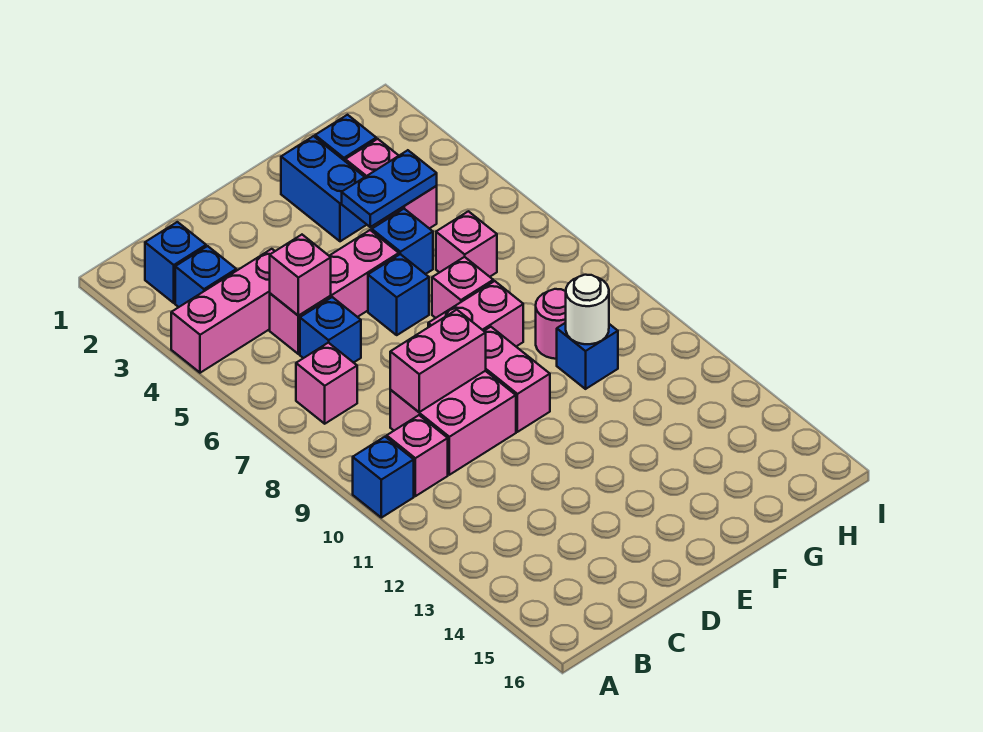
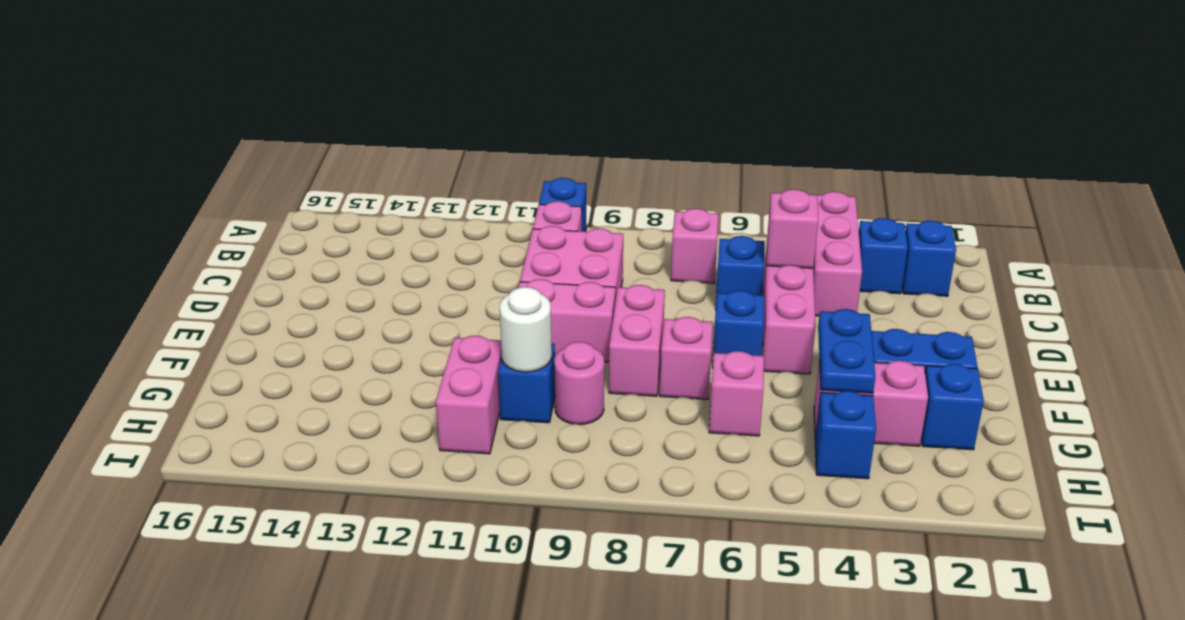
pink 1x2 brick [390,310,486,412] -> pink 1x2 brick moved to [436,336,502,454]
blue 1x1 brick [372,209,433,274] -> blue 1x1 brick moved to [815,391,876,479]

